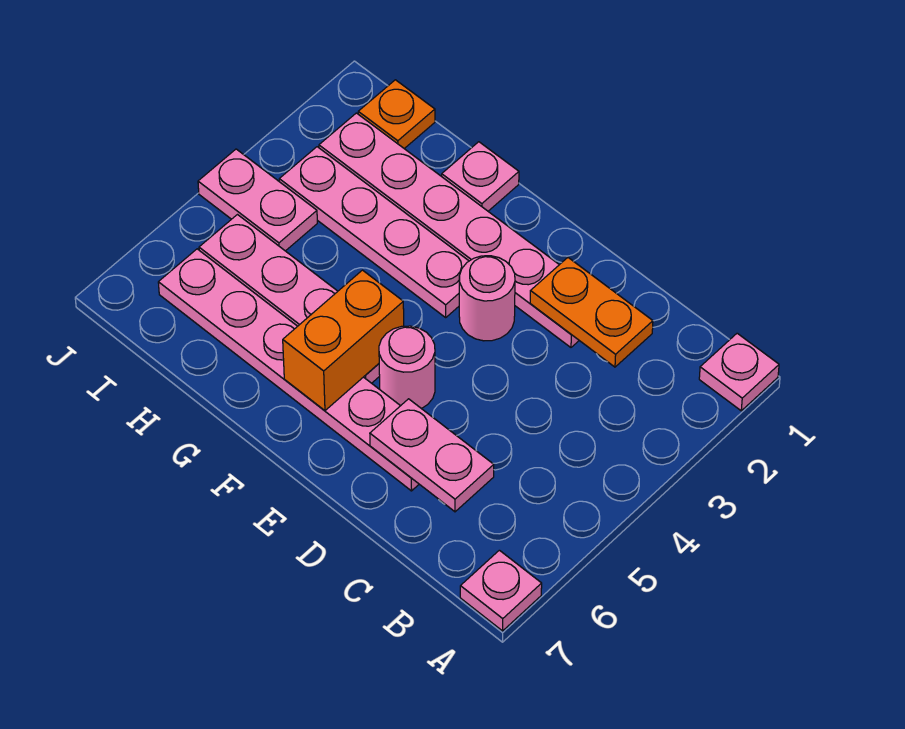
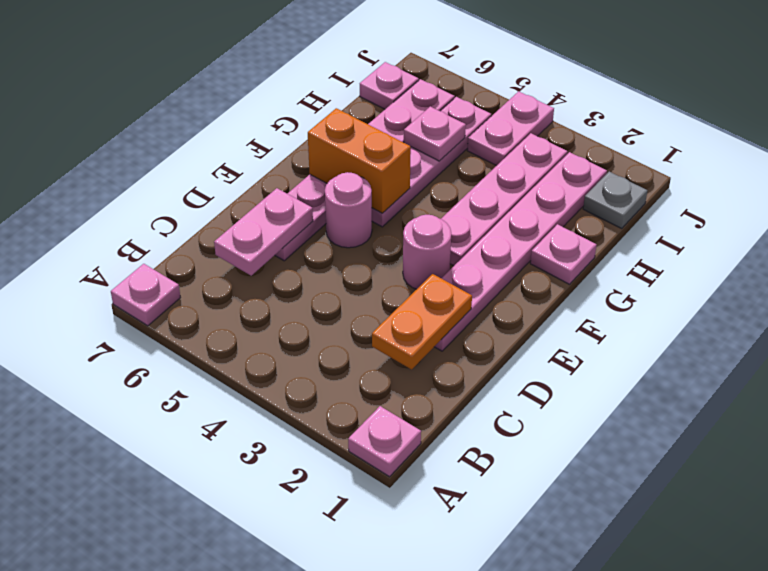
none -> pink 1x1 plate [404,106,466,161]
orange 1x1 plate [358,80,435,149] -> grey 1x1 plate [583,172,647,228]
none -> pink 1x1 plate [360,62,419,109]

